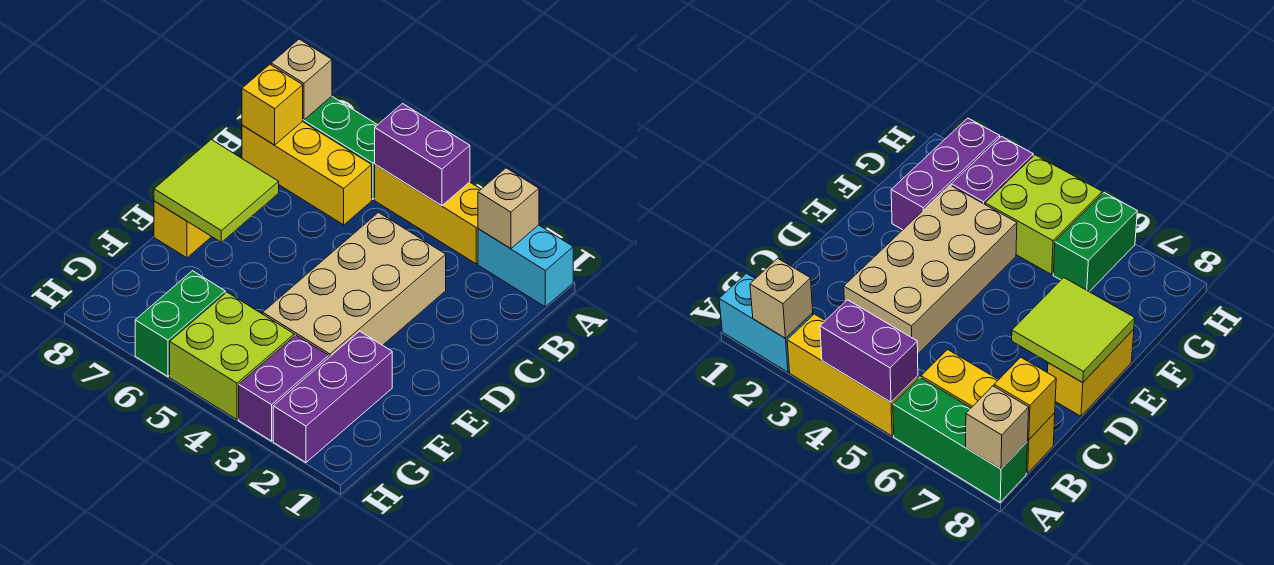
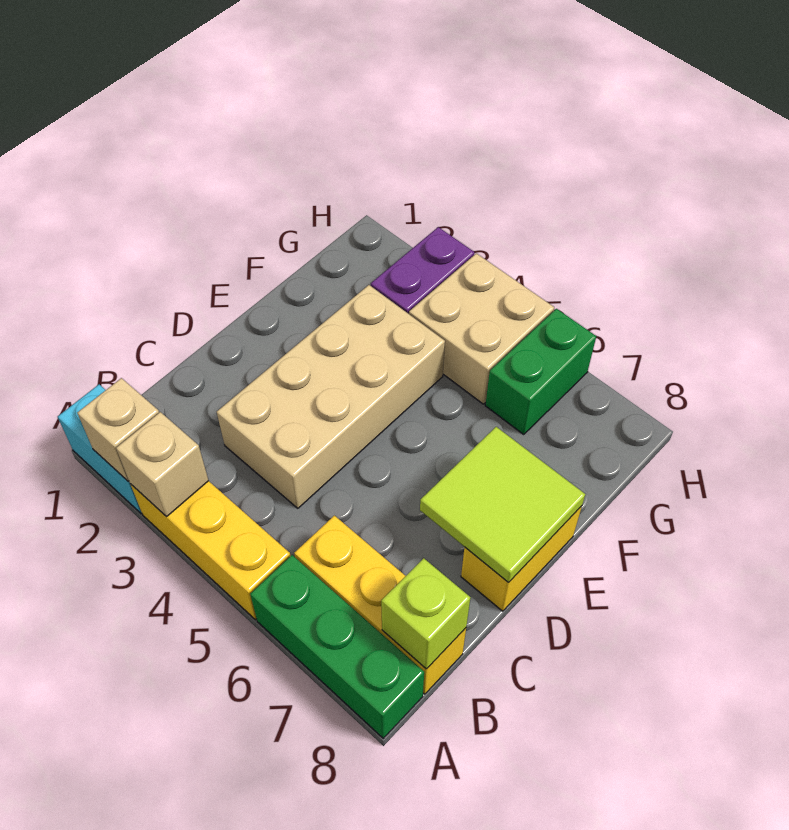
purple 1x2 brick [375,104,470,206] -> none
tan 1x1 brick [271,39,332,120] -> tan 1x1 brick moved to [116,412,208,517]
yellow 1x1 brick [242,65,303,145] -> lime 1x1 brick [381,558,470,669]
purple 1x3 brick [273,331,392,462] -> none
lime 2x2 brick [170,292,294,419] -> tan 2x2 brick [409,253,554,404]

